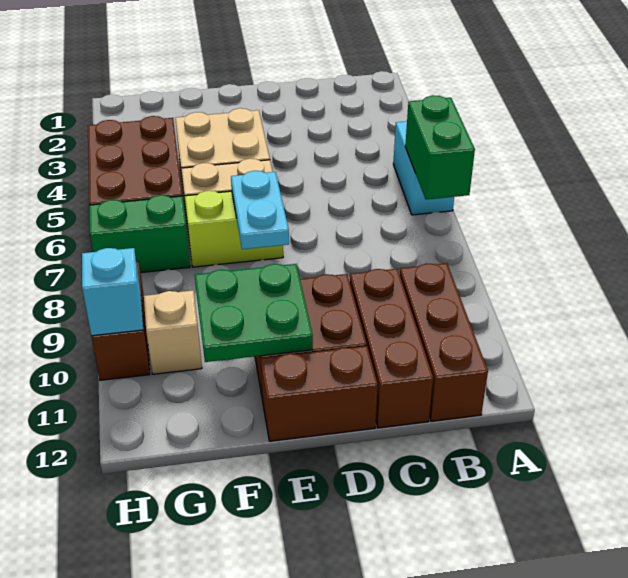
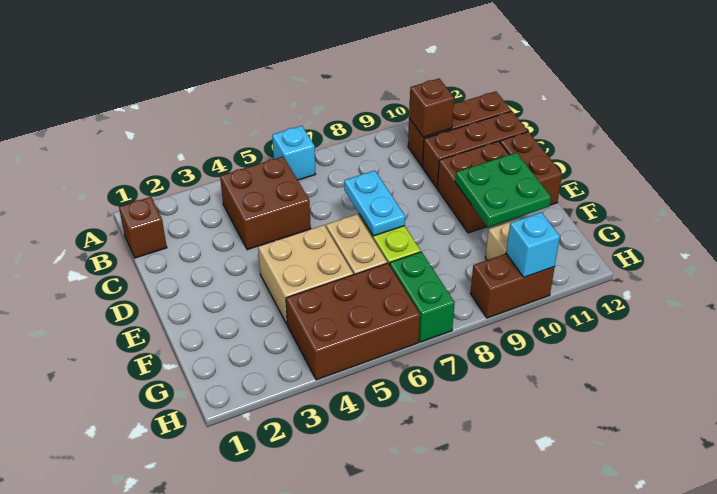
cyan 1x2 brick [393,121,454,215] -> cyan 1x1 brick [272,126,315,180]
green 1x2 brick [405,95,475,200] -> none
none -> brown 1x1 brick [119,197,167,258]
none -> brown 2x2 brick [220,157,311,250]
none -> brown 1x1 brick [409,78,454,137]
cyan 1x2 plate [231,171,289,249] -> cyan 1x2 plate turned to [344,171,405,236]

